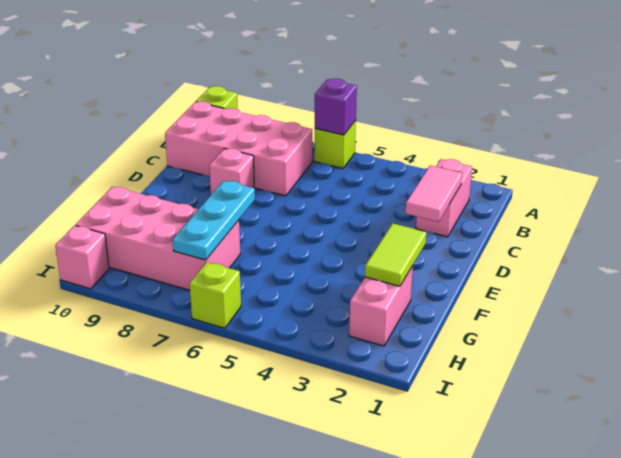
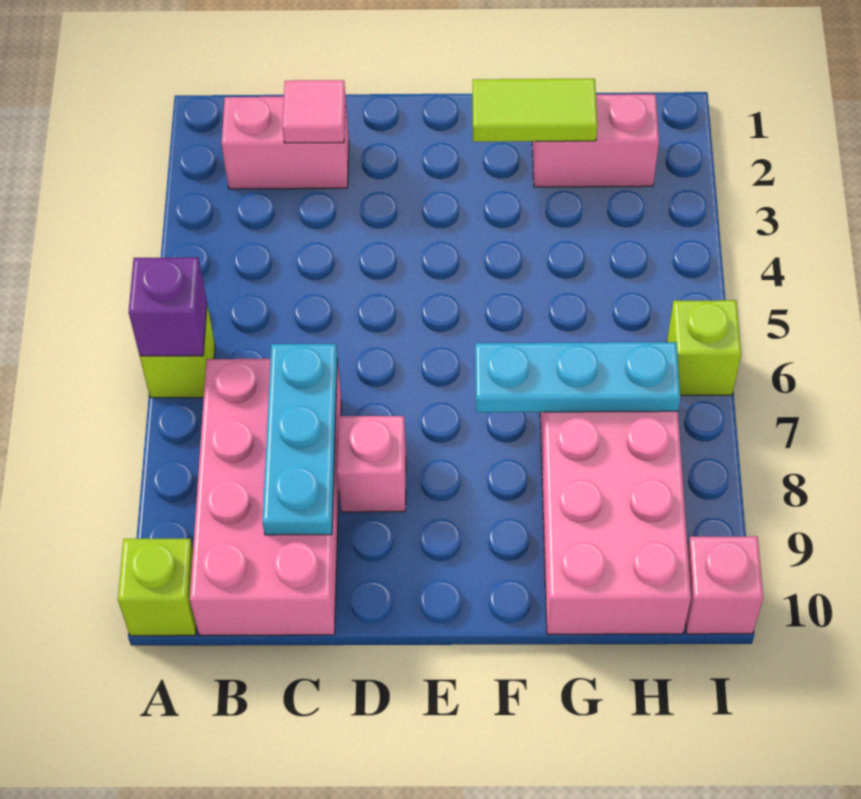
pink 1x2 tile [406,165,462,222] -> pink 1x1 tile [282,80,345,143]
none -> cyan 1x3 plate [262,344,337,535]

